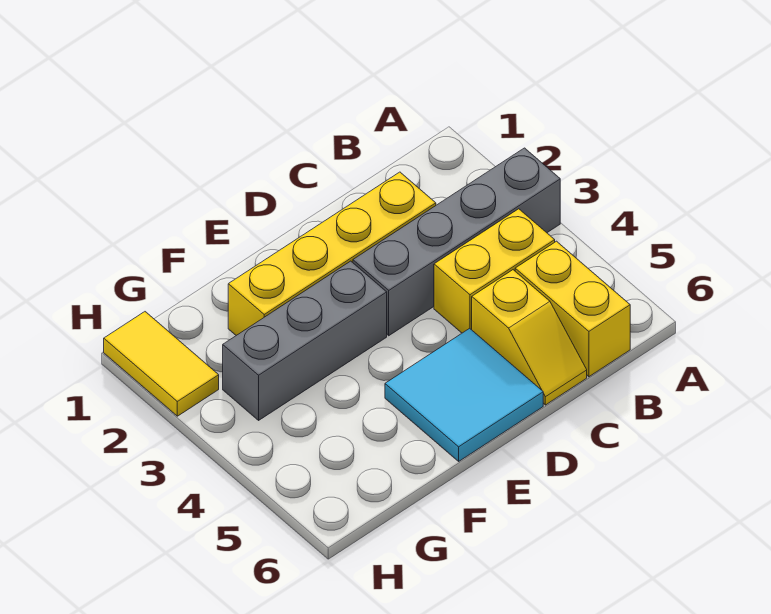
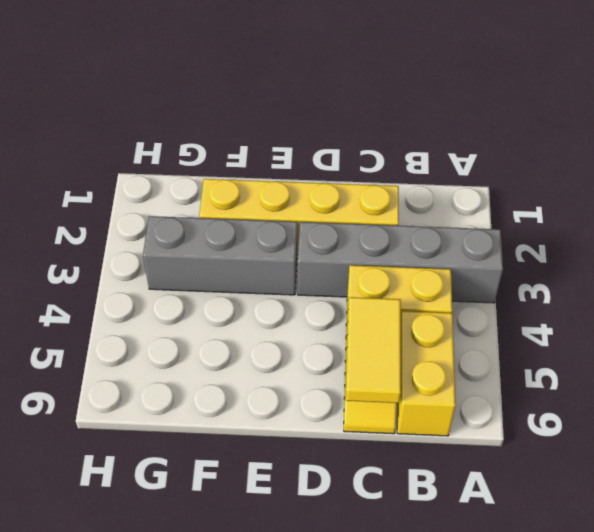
cyan 2x2 tile [385,328,543,461] -> none
yellow 1x2 tile [104,312,219,416] -> yellow 1x2 tile moved to [346,297,401,403]

